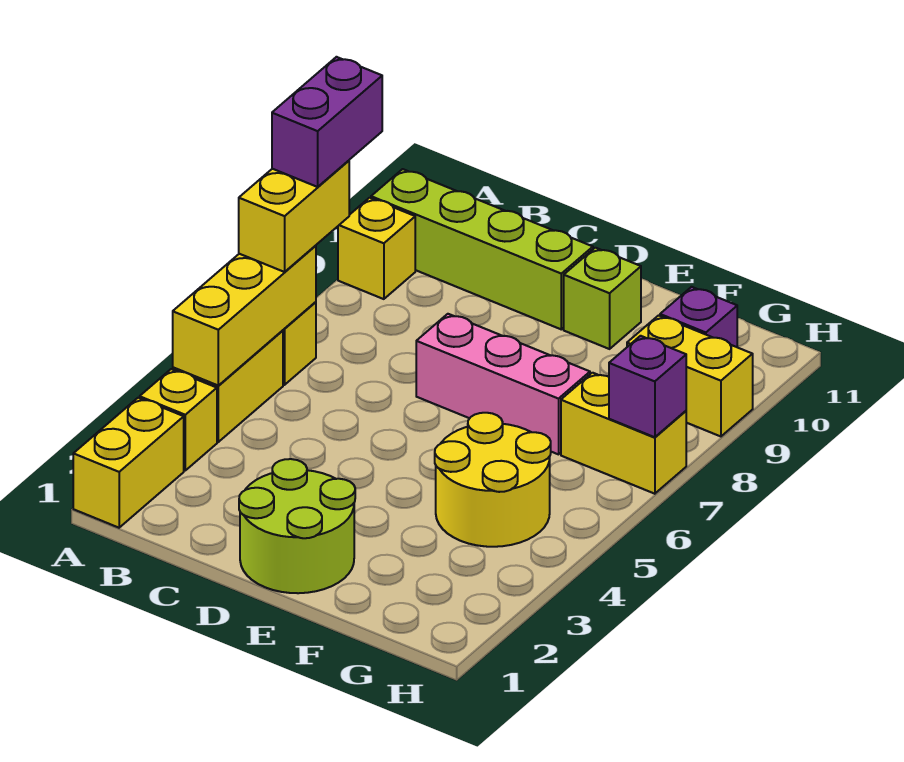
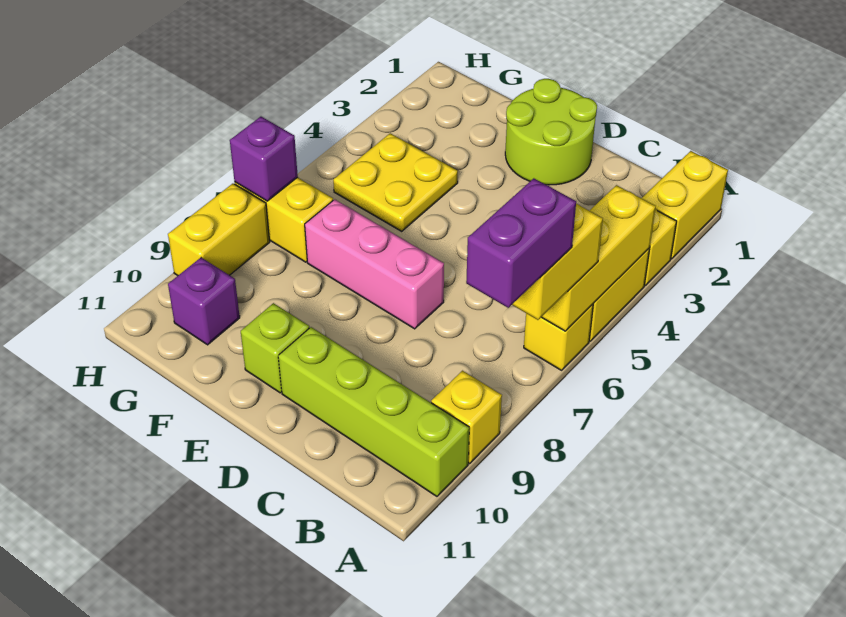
yellow 2x2 round brick [435,413,551,547] -> yellow 2x2 plate [333,133,458,231]
yellow 1x2 brick [627,315,753,436] -> yellow 1x2 brick turned to [168,184,270,276]

